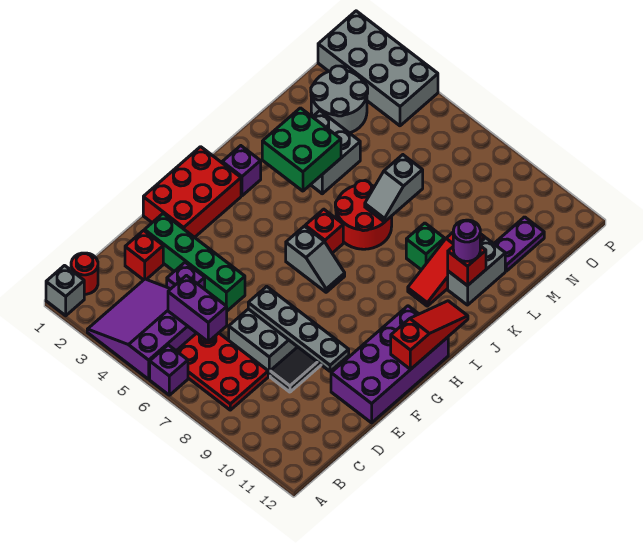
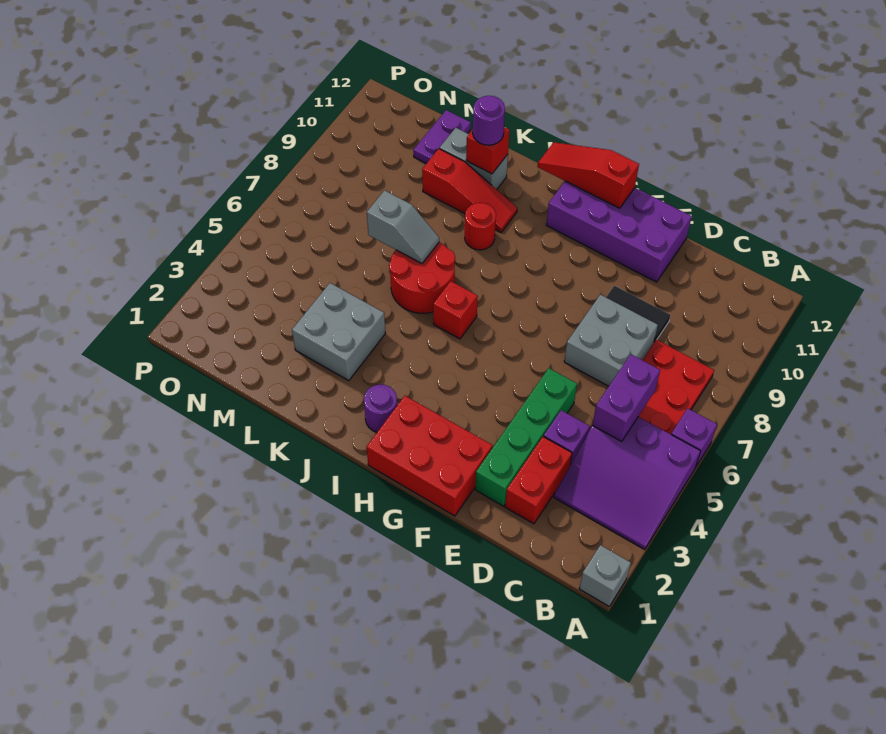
red 1x1 round brick [71,253,98,294] -> red 1x1 round brick moved to [465,203,496,250]
red 1x1 brick [125,230,163,280] -> red 1x2 brick [505,437,572,524]
grey 1x4 plate [248,286,349,371] -> none
grey 1x2 slope [286,226,345,292] -> none
purple 1x1 brick [222,146,261,196] -> purple 1x1 round brick [364,384,397,432]
green 2x2 brick [262,108,341,191] -> none
green 1x1 brick [406,223,445,270] -> none
grey 2x2 round brick [311,66,368,133] -> none
purple 1x2 plate [494,217,544,271] -> purple 1x2 plate turned to [413,110,471,163]
grey 2x4 brick [318,11,438,126] -> none

